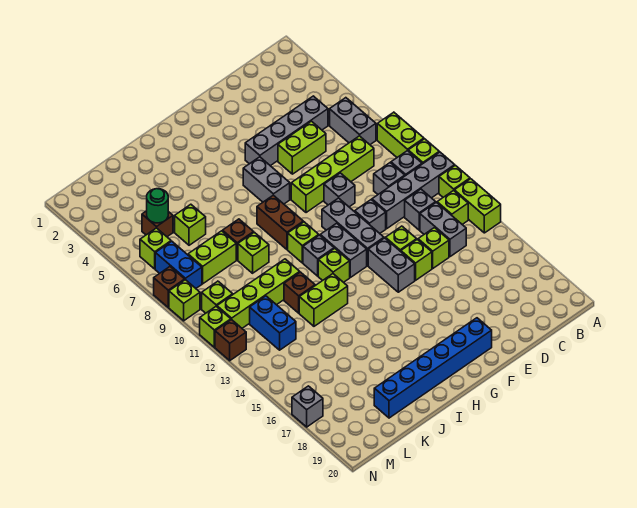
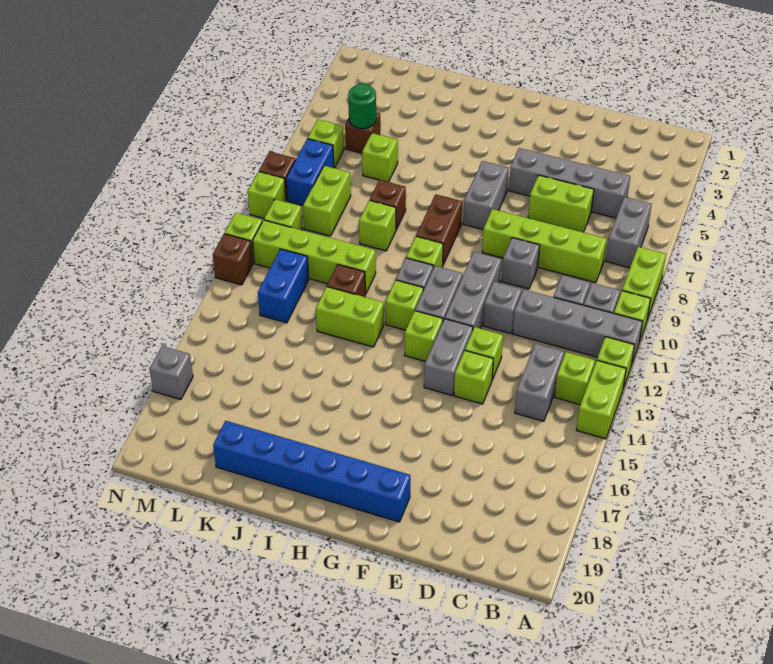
grey 1x1 brick [405,189,436,230] -> none
lime 1x1 brick [418,228,449,268] -> lime 1x1 brick moved to [405,311,443,362]
lime 1x2 brick [188,231,236,284] -> lime 1x2 brick turned to [303,166,351,236]

